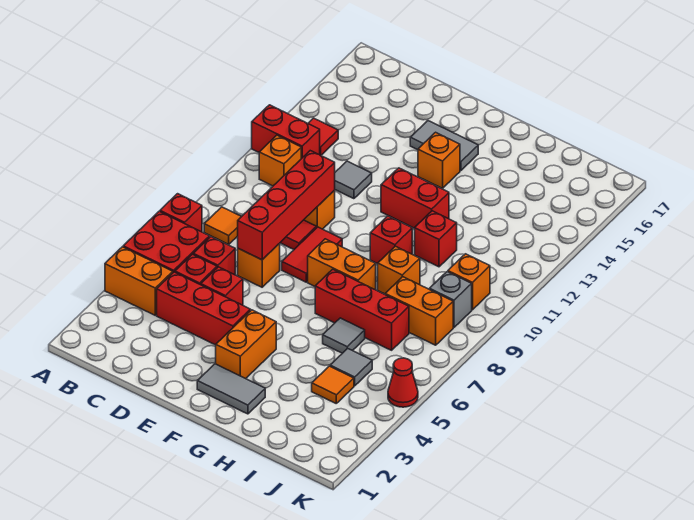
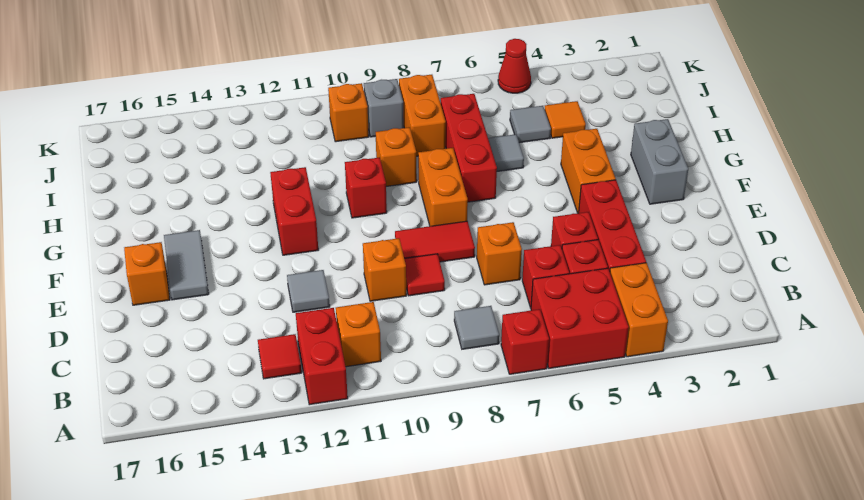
orange 1x1 tile [204,207,242,244] -> grey 1x1 tile [454,306,499,349]
red 1x4 brick [238,151,335,260] -> none
grey 1x2 tile [197,364,265,414] -> grey 1x2 brick [631,119,688,204]
orange 1x2 brick [216,310,276,379] -> orange 1x2 brick turned to [561,129,616,213]
orange 1x1 brick [418,132,460,188] -> orange 1x1 brick moved to [124,242,170,305]
red 1x1 brick [415,211,457,267] -> none

